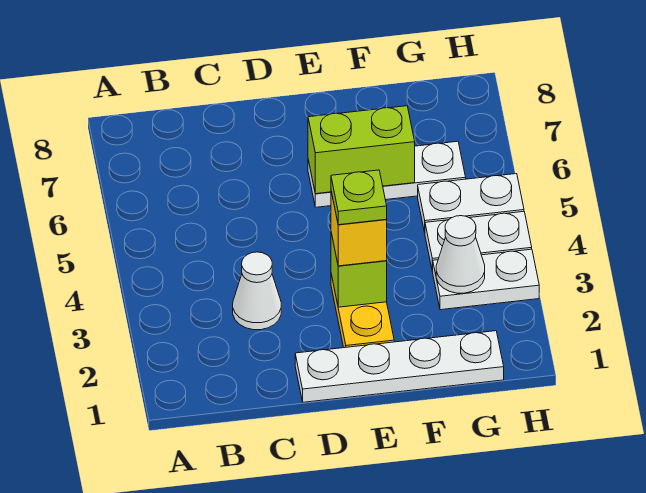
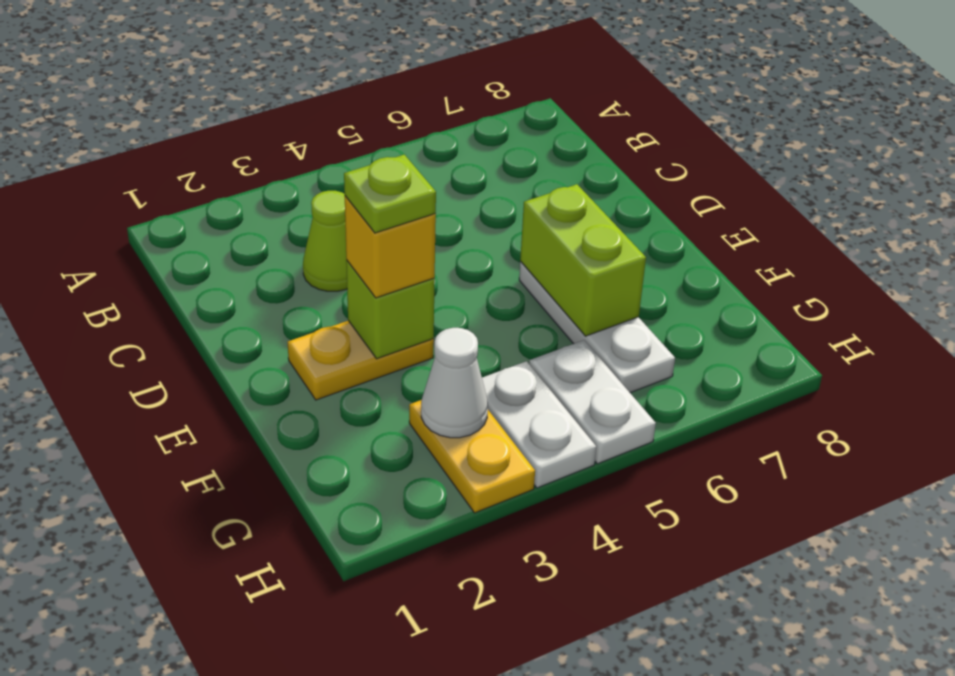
white 1x1 cone [233,252,281,330] -> lime 1x1 cone [303,191,347,291]
white 1x4 plate [295,331,504,402] -> none
white 1x2 plate [433,249,539,310] -> yellow 1x2 plate [409,400,535,513]

